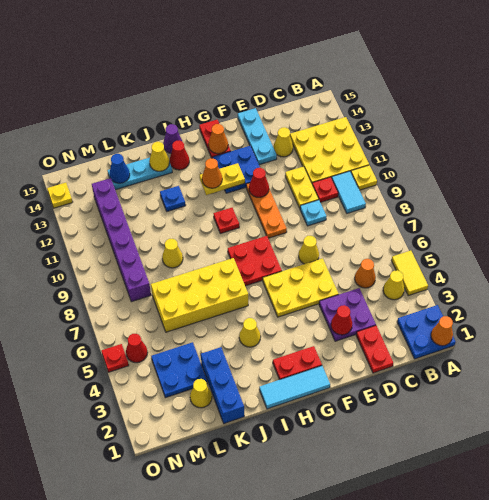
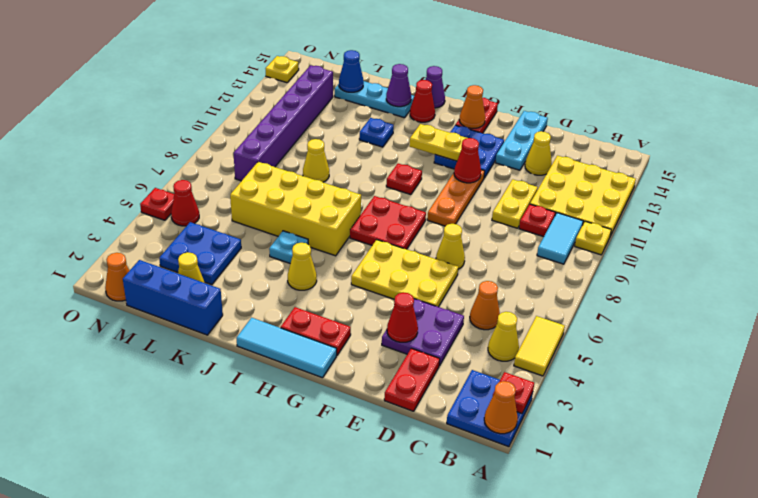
none -> red 1x1 plate [493,372,534,413]
cyan 1x1 plate [300,200,327,226] -> cyan 1x1 plate moved to [269,231,308,263]
orange 1x1 cone [202,158,222,188] -> orange 1x1 cone moved to [105,253,129,301]
yellow 1x1 cone [149,142,169,171] -> purple 1x1 cone [386,64,411,107]
blue 1x3 brick [201,347,244,423] -> blue 1x3 brick turned to [123,260,223,335]

